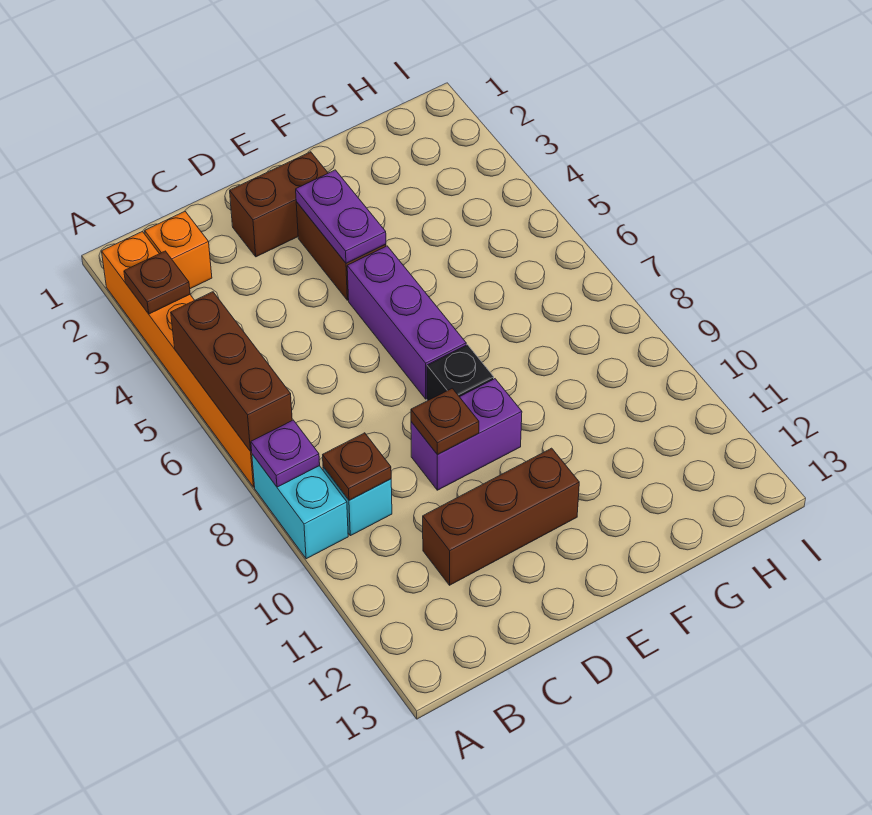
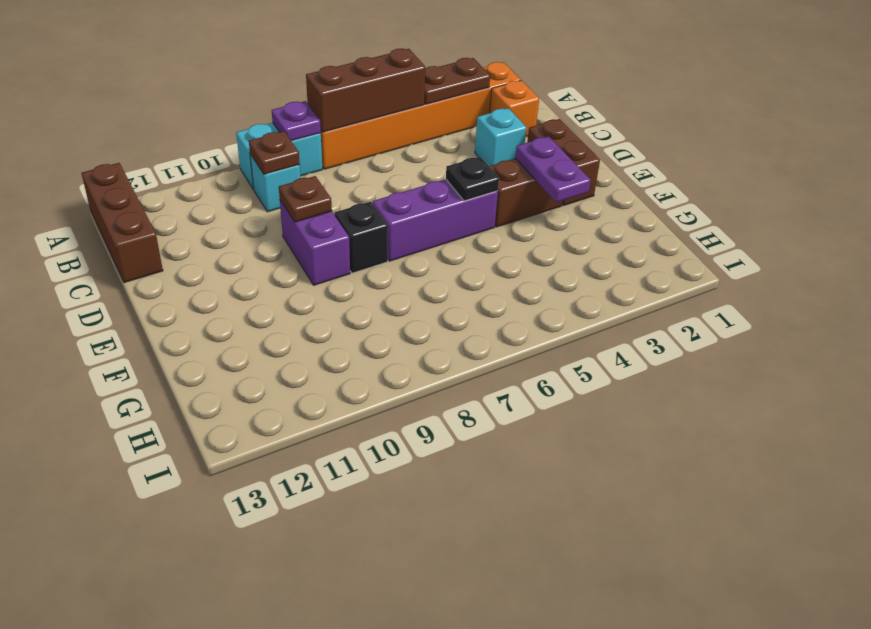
brown 1x1 plate [124,251,190,314] -> brown 1x2 plate [424,58,490,104]
none -> cyan 1x1 brick [475,108,526,166]
brown 1x3 brick [423,448,579,585] -> brown 1x3 brick moved to [82,163,163,283]
purple 1x2 plate [296,170,386,263] -> purple 1x2 plate turned to [515,136,591,202]
none -> black 1x1 plate [446,157,499,201]

